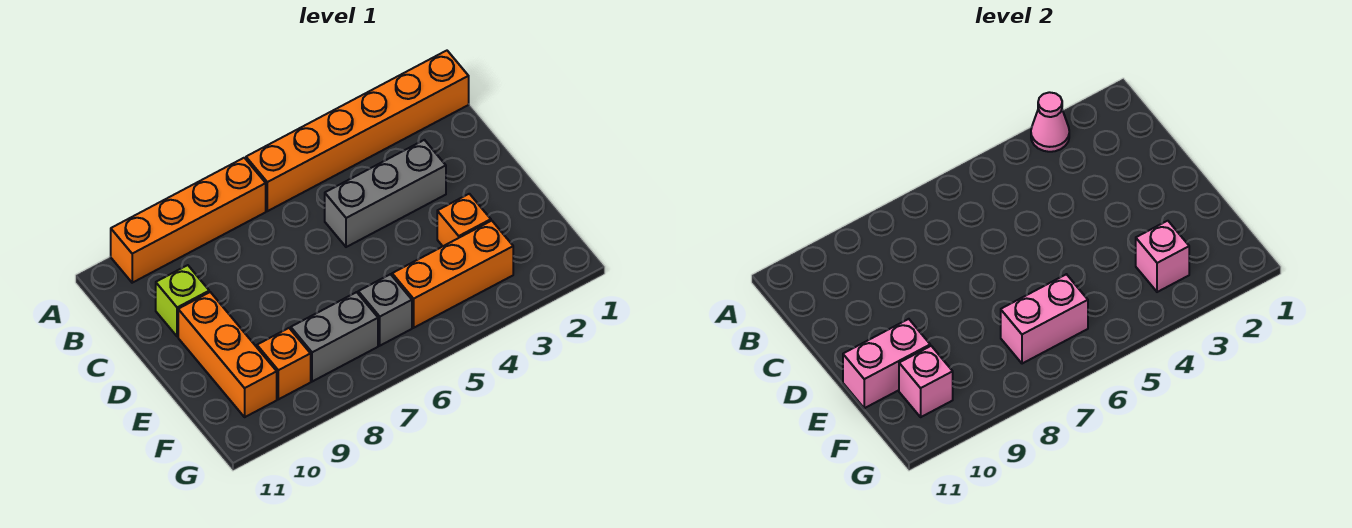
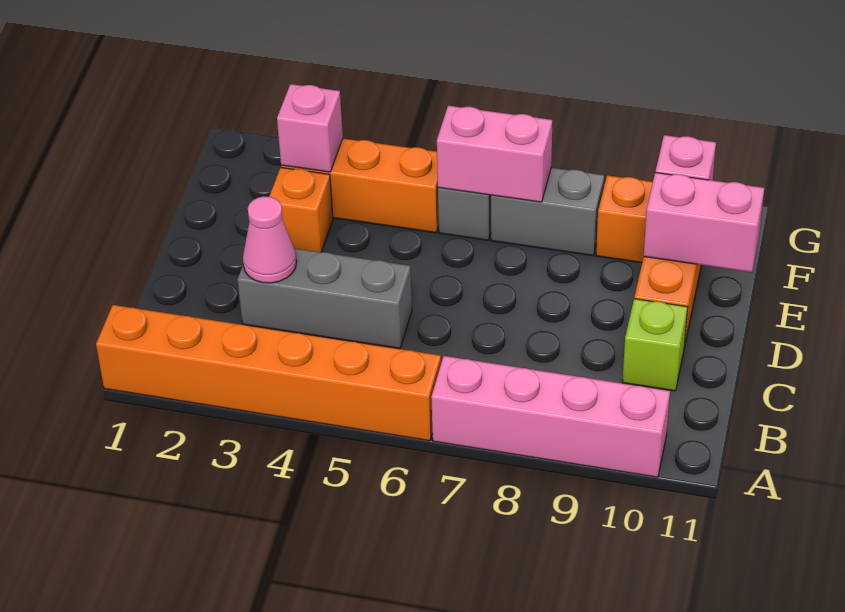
pink 1x1 cone [1031,92,1069,152] -> pink 1x1 cone moved to [243,196,297,283]
orange 1x4 brick [111,158,266,283] -> pink 1x4 brick [431,356,670,477]

